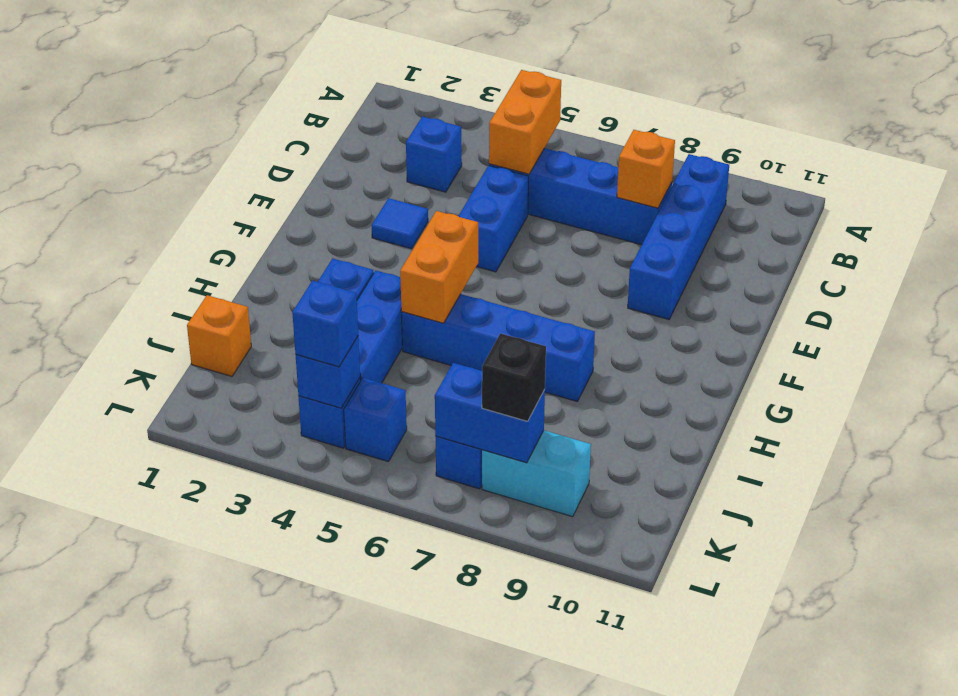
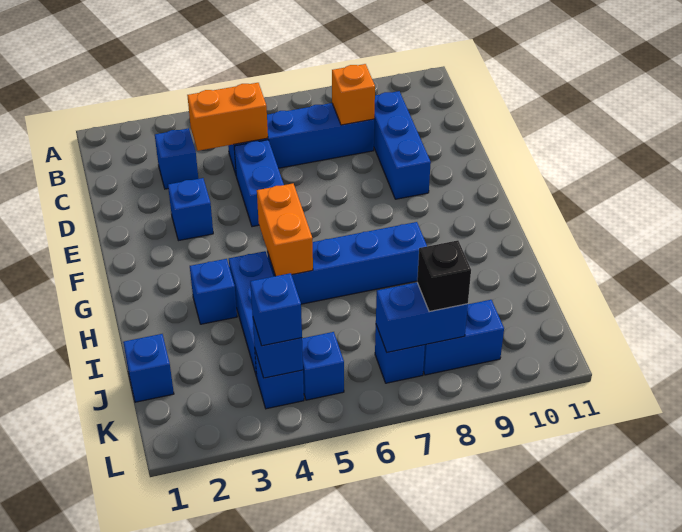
orange 1x2 brick [489,70,561,174] -> orange 1x2 brick turned to [187,83,268,151]
blue 1x4 brick [628,154,729,319] -> blue 1x3 brick [374,91,431,199]
blue 1x1 tile [372,198,428,249] -> blue 1x1 brick [168,178,213,241]
orange 1x1 brick [187,295,251,376] -> blue 1x1 brick [123,334,174,402]
cyan 1x2 brick [482,430,591,517] -> blue 1x2 brick [423,300,504,375]

